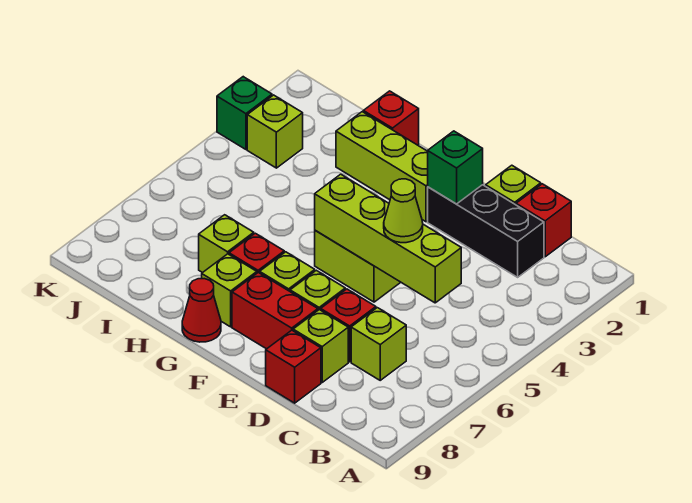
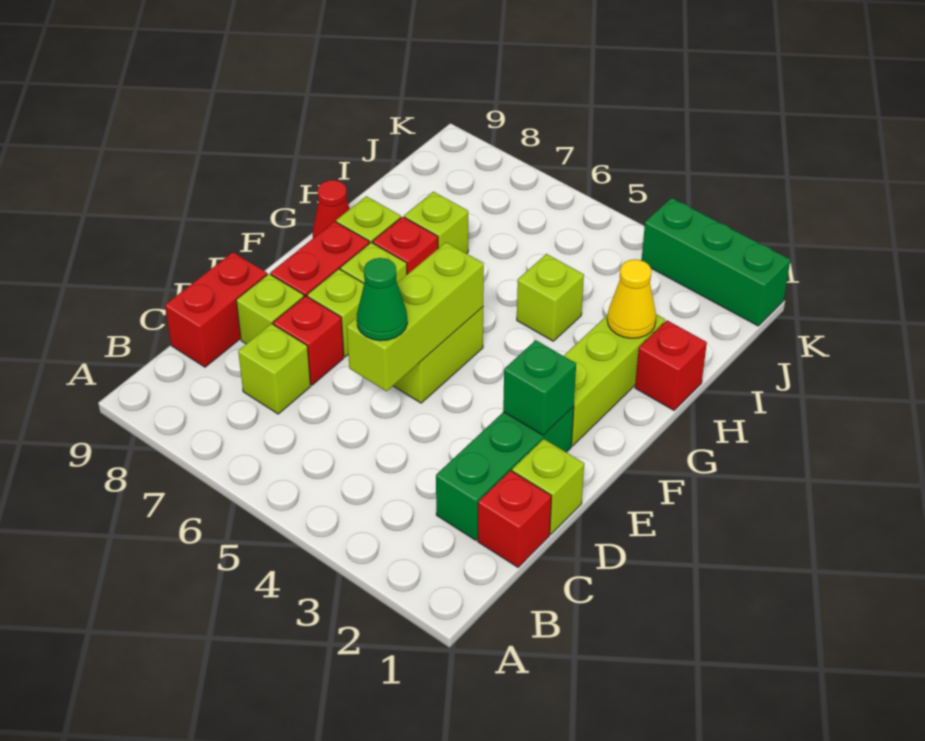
black 1x3 brick [428,185,544,277] -> green 1x3 brick [436,407,574,540]
lime 1x4 brick [315,174,461,303] -> lime 1x3 brick [347,242,484,391]
lime 1x1 cone [384,179,423,243] -> green 1x1 cone [357,258,407,341]
red 1x1 brick [266,330,321,403] -> red 1x2 brick [165,252,267,367]
none -> yellow 1x1 cone [607,259,656,338]
lime 1x1 brick [247,95,303,168] -> lime 1x1 brick moved to [517,254,584,341]
green 1x1 brick [217,77,272,149] -> green 1x3 brick [642,198,790,326]

